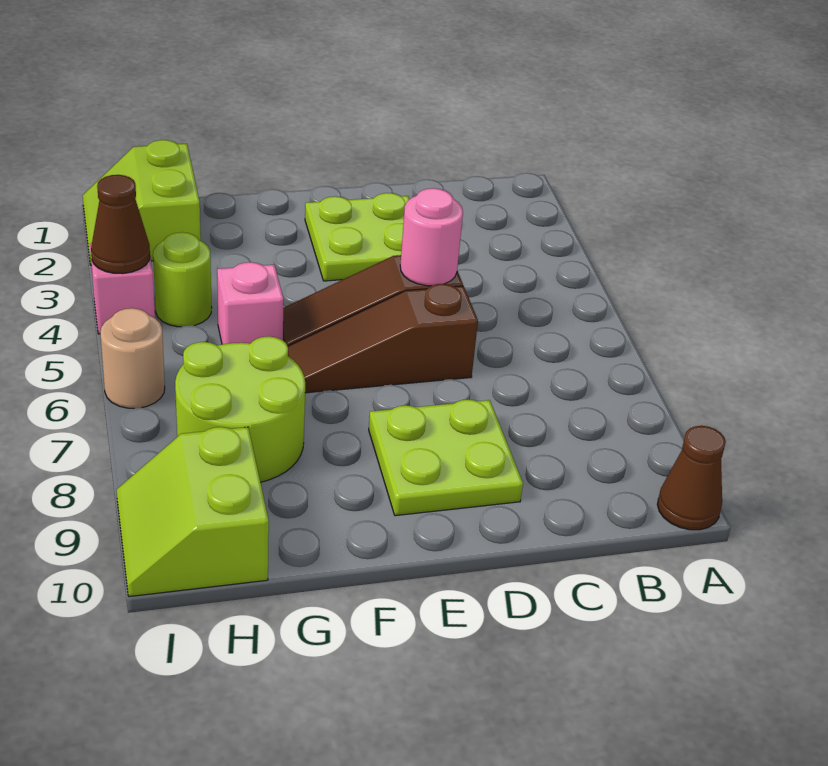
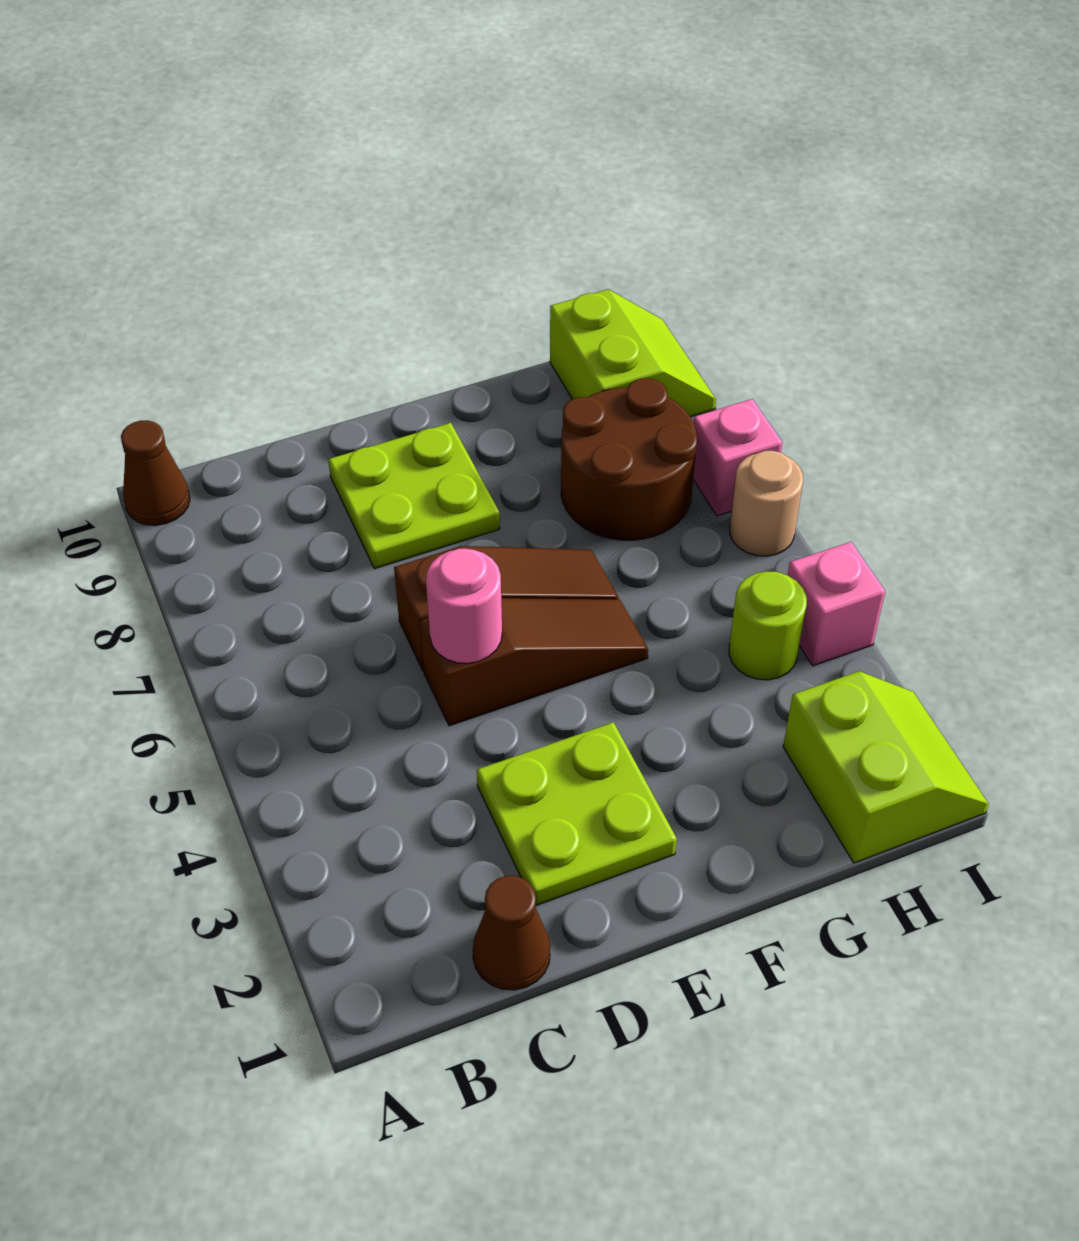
pink 1x1 brick [217,262,284,344] -> pink 1x1 brick moved to [693,399,782,516]
lime 2x2 round brick [175,336,305,482] -> brown 2x2 round brick [561,378,697,540]
brown 1x1 cone [91,175,150,274] -> brown 1x1 cone moved to [473,876,550,990]

